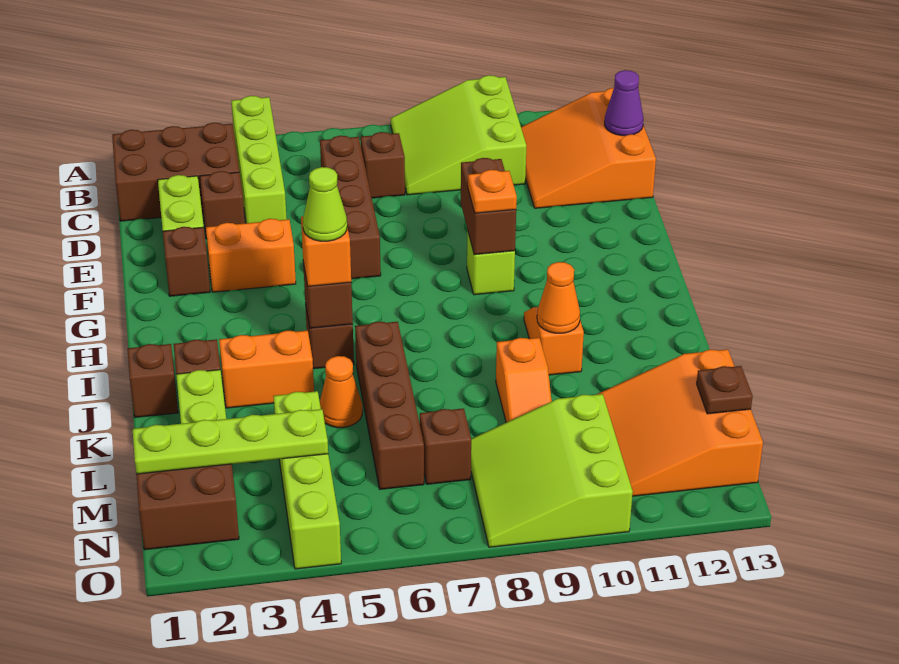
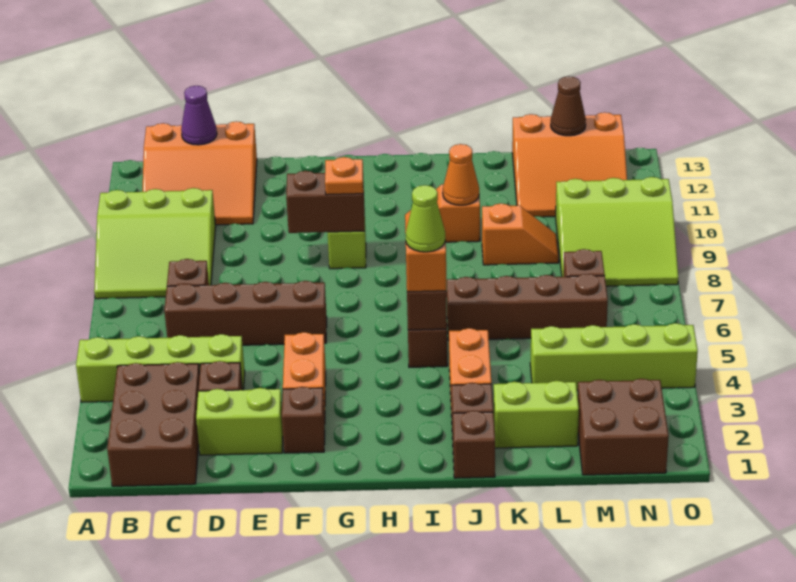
orange 1x1 cone [320,356,362,428] -> none
lime 1x4 plate [133,409,328,474] -> none
brown 1x1 plate [697,366,753,414] -> brown 1x1 cone [551,76,586,136]

